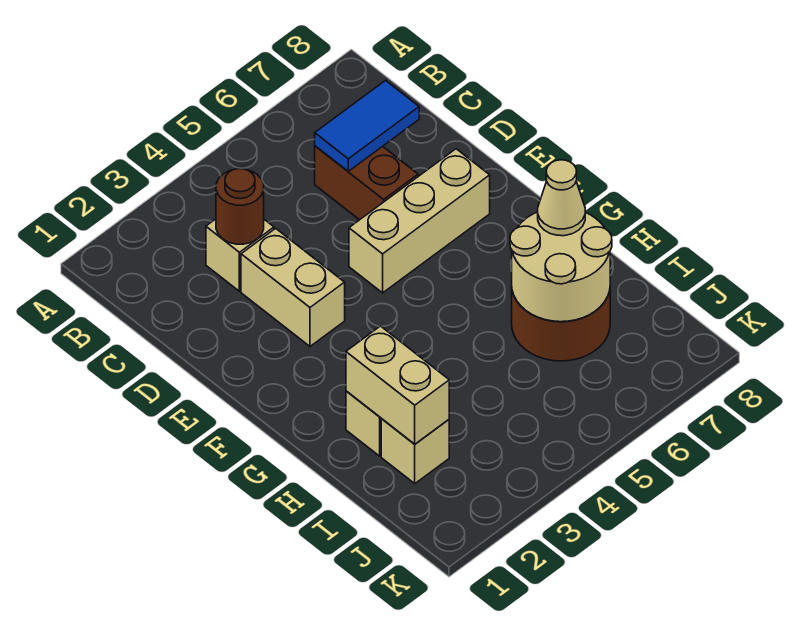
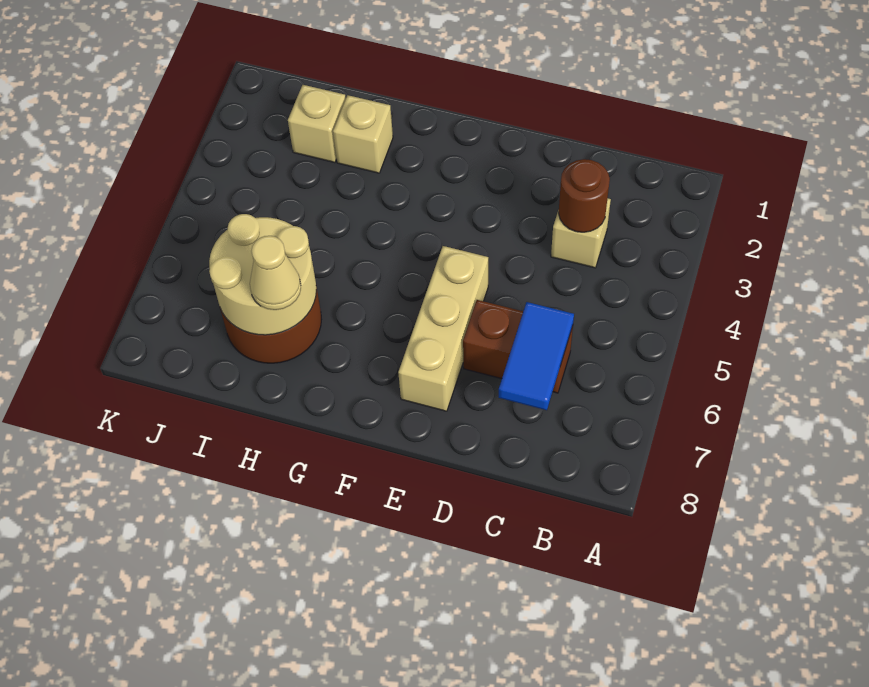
tan 1x2 brick [241,228,345,346] -> none
tan 1x2 brick [346,326,449,444] -> none

